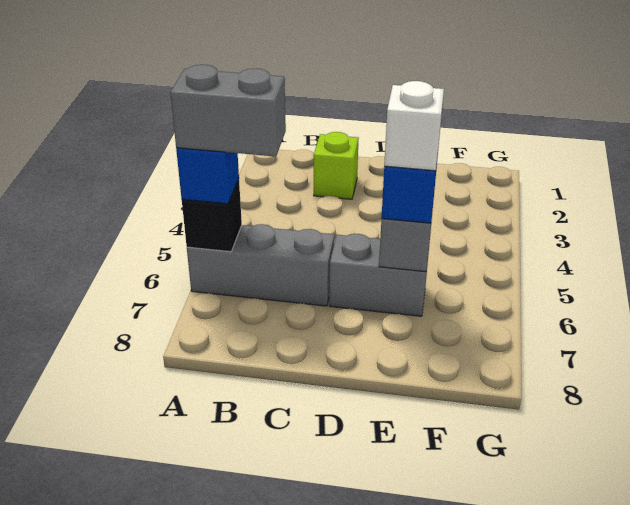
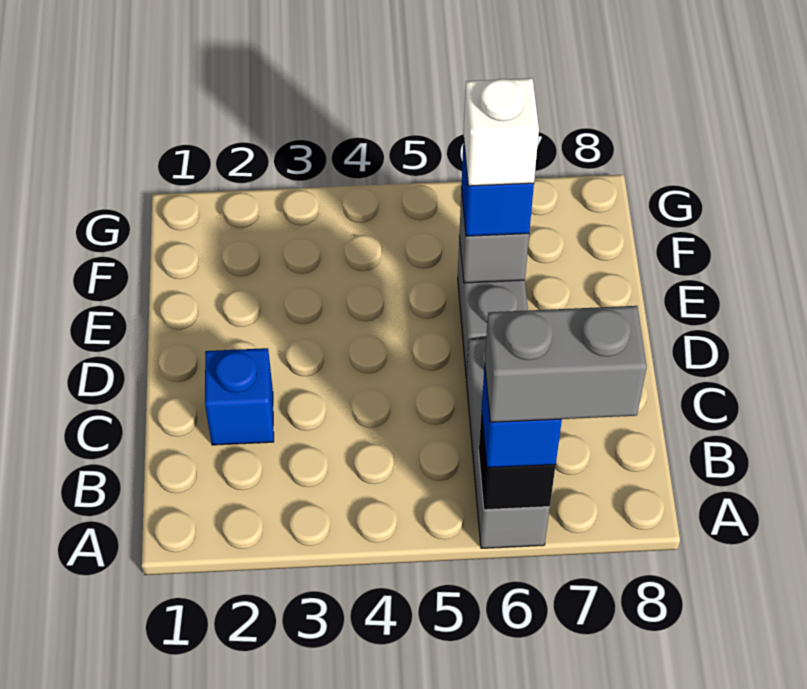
grey 1x2 brick [170,65,286,157] -> grey 1x2 brick turned to [485,306,647,422]
lime 1x1 brick [314,132,359,199] -> blue 1x1 brick [205,348,274,445]

